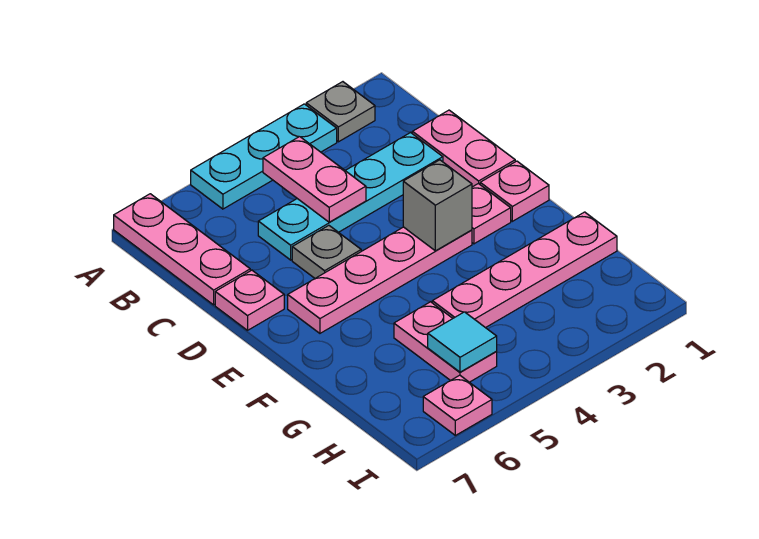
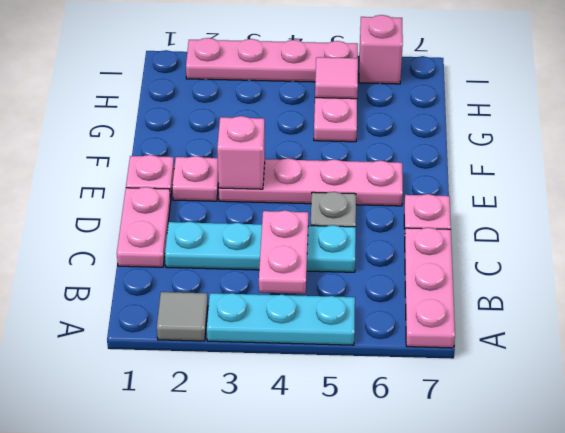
grey 1x1 plate [306,82,375,142] -> grey 1x1 tile [157,292,208,341]
grey 1x1 brick [403,160,472,251] -> pink 1x1 brick [217,116,265,189]
pink 1x4 plate [432,212,617,328] -> pink 1x4 plate moved to [186,38,358,82]
cyan 1x1 tile [428,312,497,372] -> pink 1x1 tile [315,57,358,99]
pink 1x1 plate [423,375,492,435] -> pink 1x1 brick [359,15,403,84]

